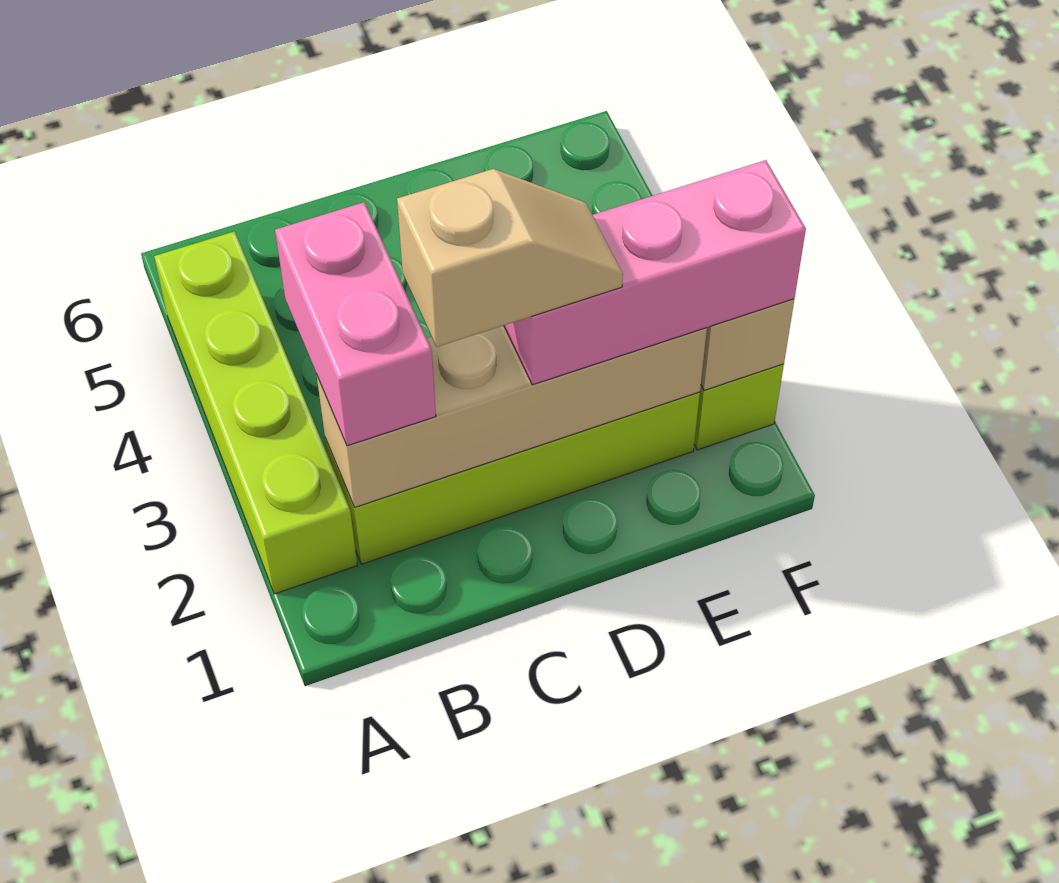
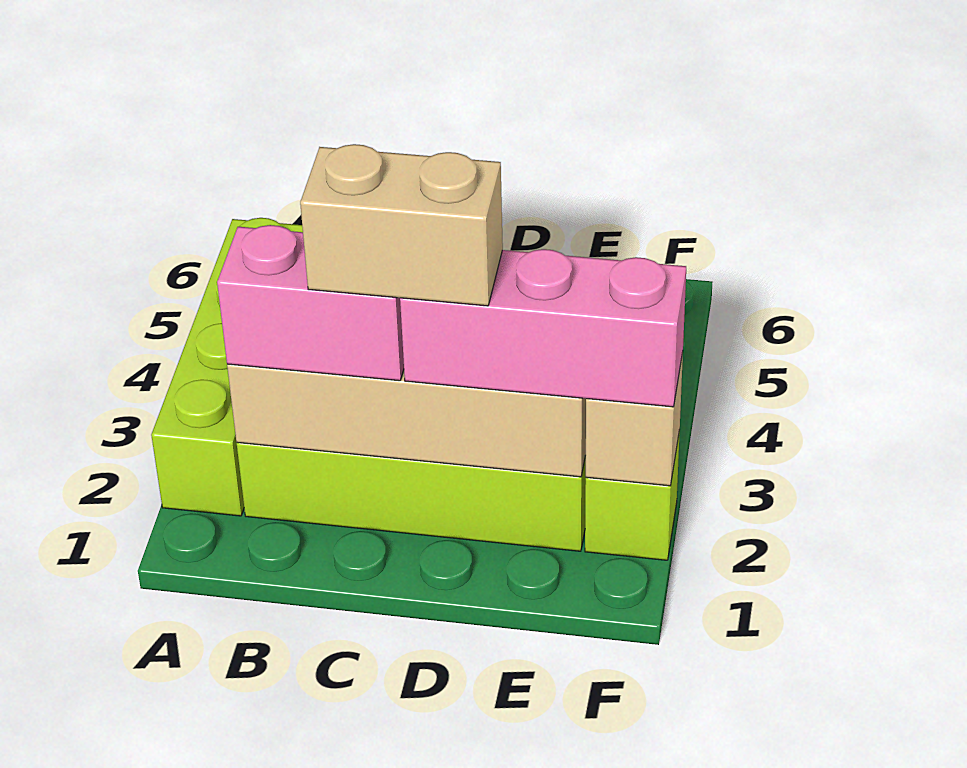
pink 1x2 brick [275,202,436,446] -> pink 1x2 brick turned to [217,225,404,381]
tan 1x2 slope [397,169,623,347] -> tan 1x2 brick [300,144,503,306]

